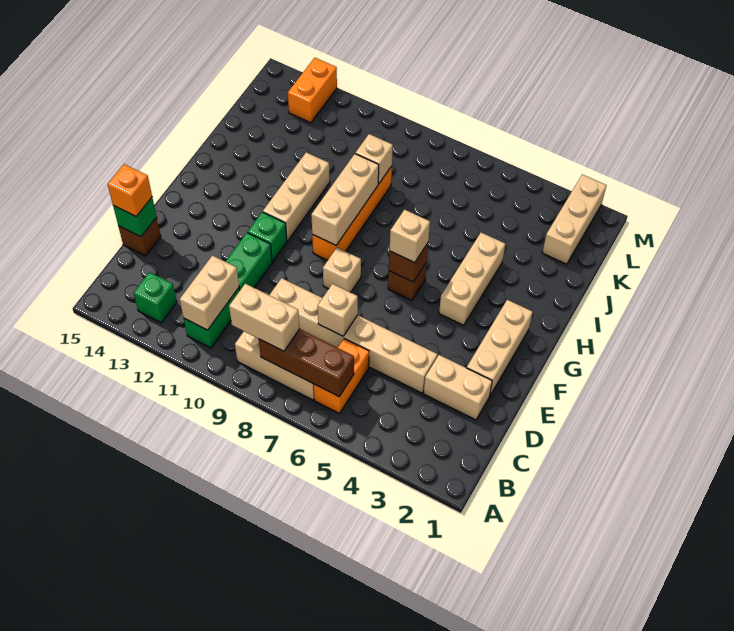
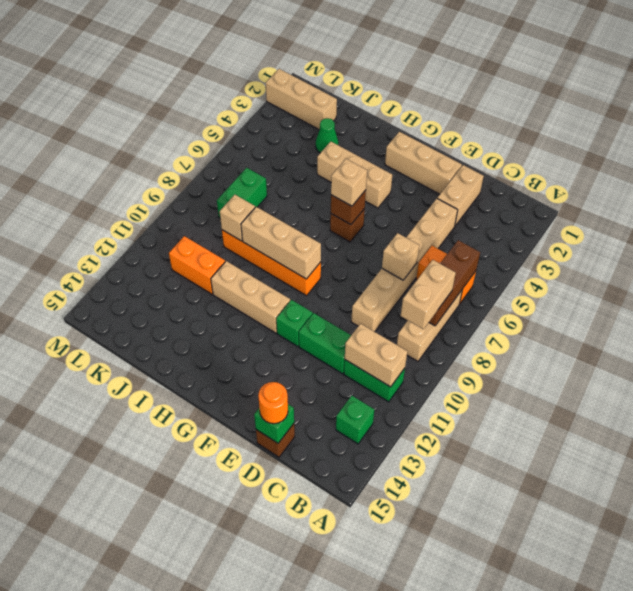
orange 1x1 brick [108,164,152,216] -> orange 1x1 round brick [258,382,288,424]
tan 1x1 brick [323,248,361,293] -> none
none -> green 1x1 cone [316,118,339,153]
none -> green 1x2 brick [217,168,267,218]
orange 1x2 brick [288,58,337,123] -> orange 1x2 brick moved to [169,236,225,294]

